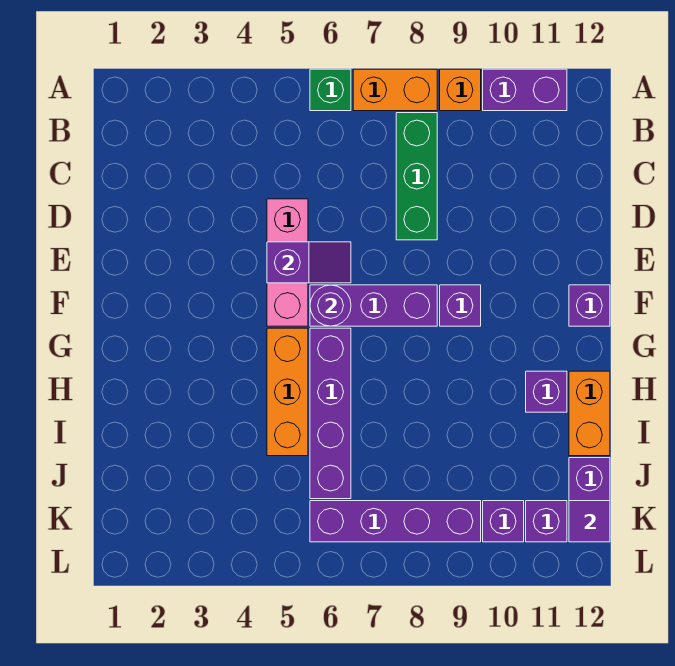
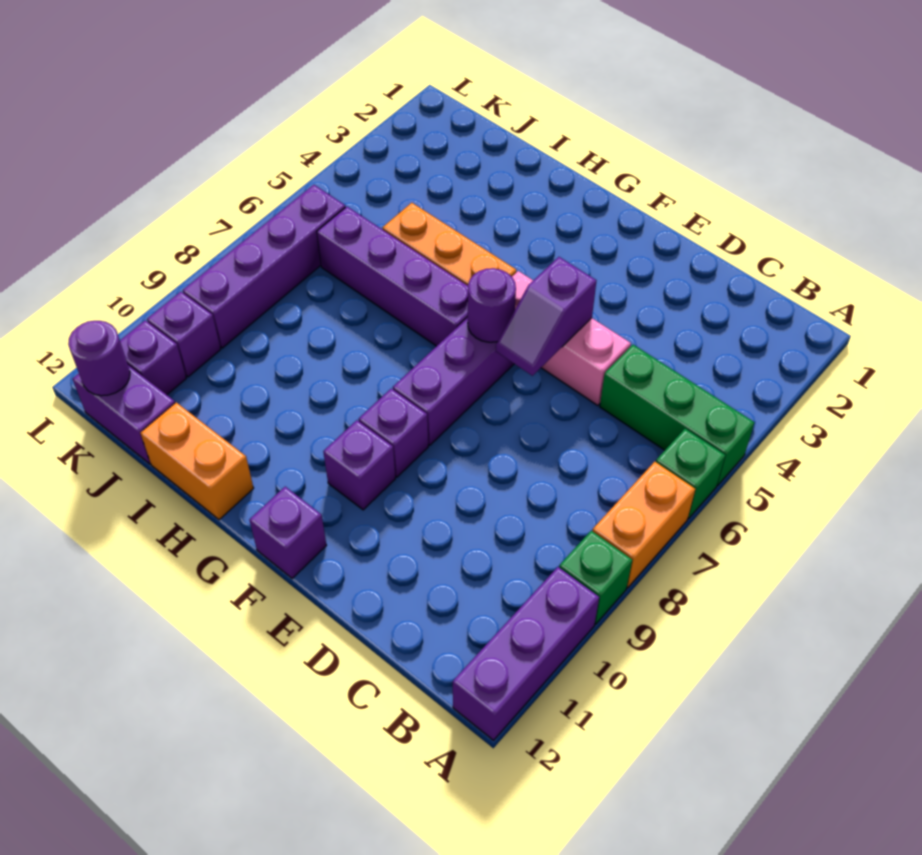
orange 1x1 brick [440,69,481,111] -> green 1x1 brick [559,531,632,624]
purple 1x2 brick [483,69,567,111] -> purple 1x3 brick [453,567,599,740]
green 1x3 brick [396,113,437,240] -> green 1x3 brick moved to [600,345,755,486]
purple 1x1 brick [526,371,567,412] -> purple 1x1 brick moved to [323,420,395,510]
purple 1x1 tile [569,501,610,542] -> purple 1x1 round brick [68,321,130,396]

